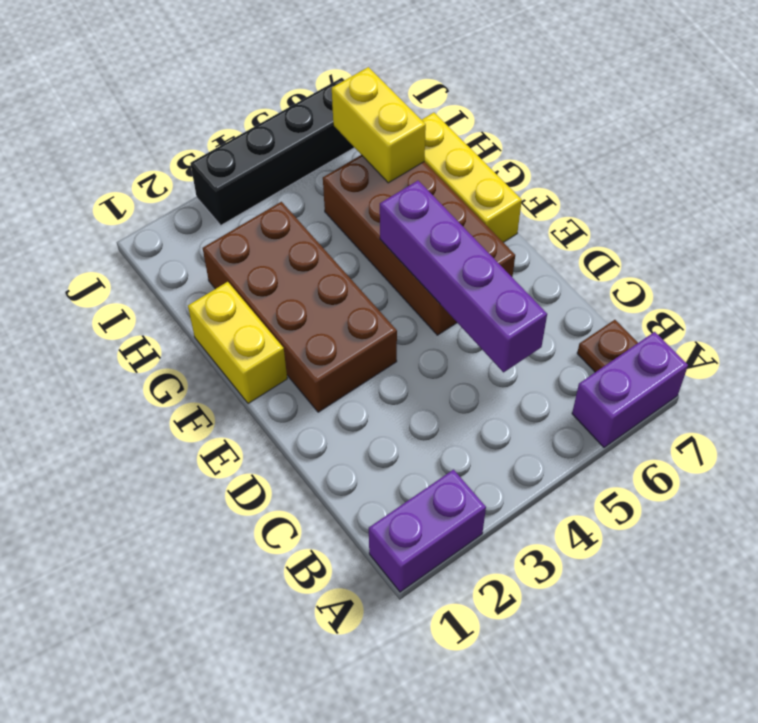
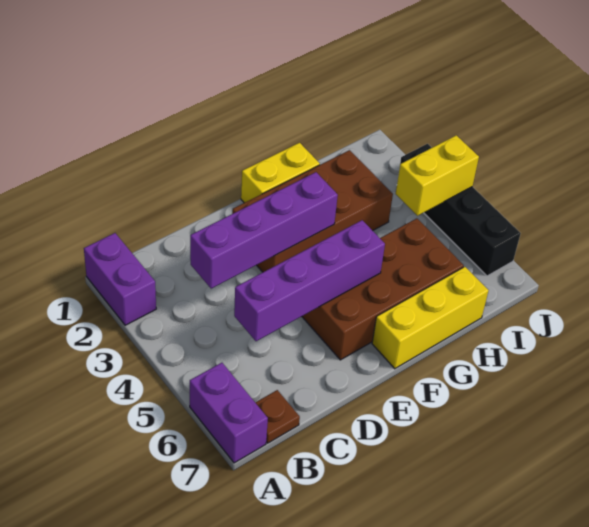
none -> purple 1x4 brick [190,172,338,289]
yellow 1x2 brick [332,67,426,183] -> yellow 1x2 brick moved to [396,135,479,216]

